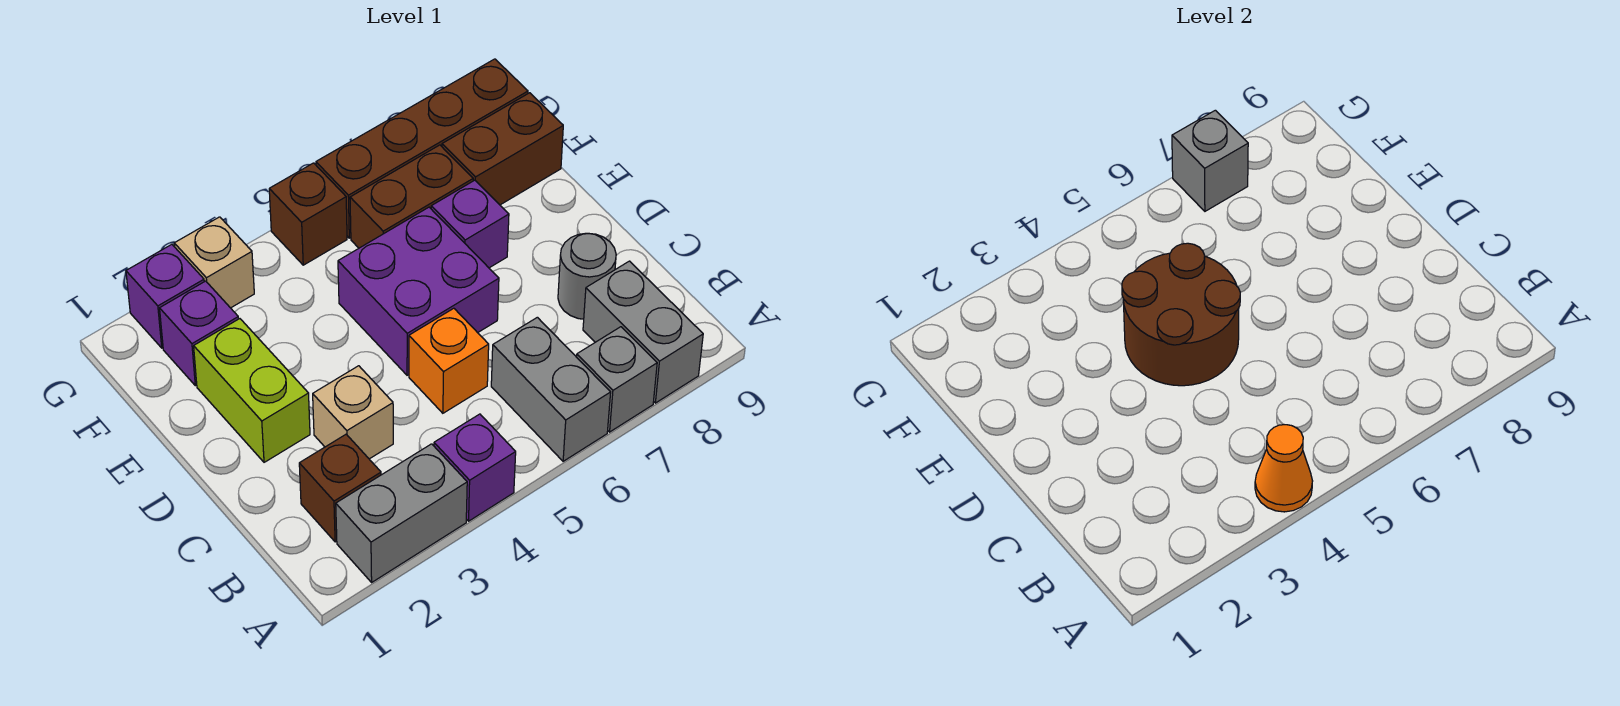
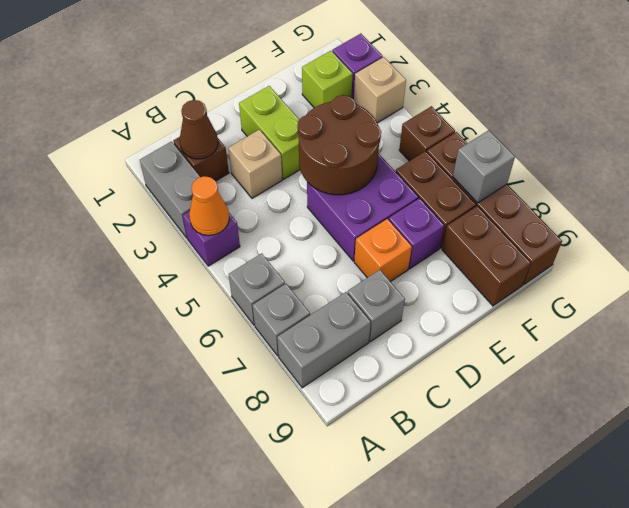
grey 1x2 brick [491,317,611,461] -> grey 1x1 brick [229,253,285,325]
none -> brown 1x1 cone [180,100,218,159]
orange 1x1 brick [409,308,489,413] -> orange 1x1 brick moved to [354,219,412,282]
grey 1x1 round brick [558,233,616,319] -> grey 1x1 brick [347,270,405,342]
lime 1x2 brick [194,319,310,462] -> lime 1x2 brick turned to [239,86,300,179]
purple 1x1 brick [160,281,238,386] -> lime 1x1 brick [302,51,353,108]

